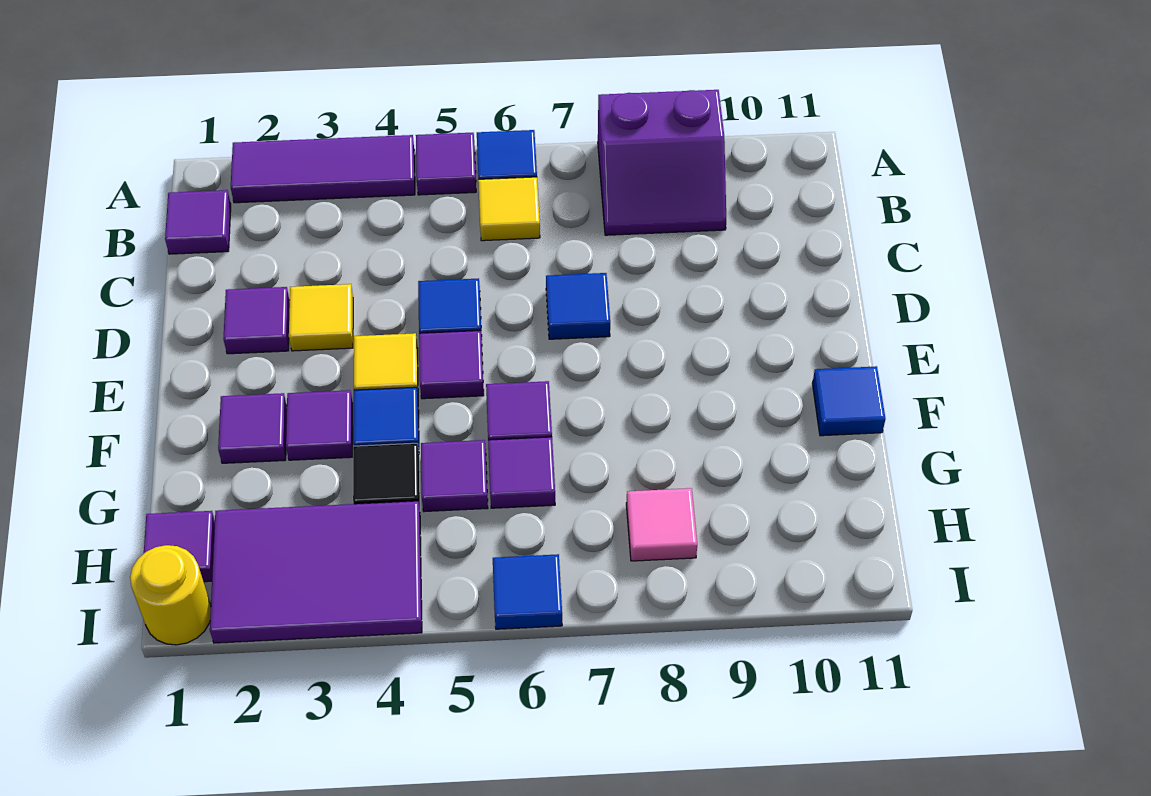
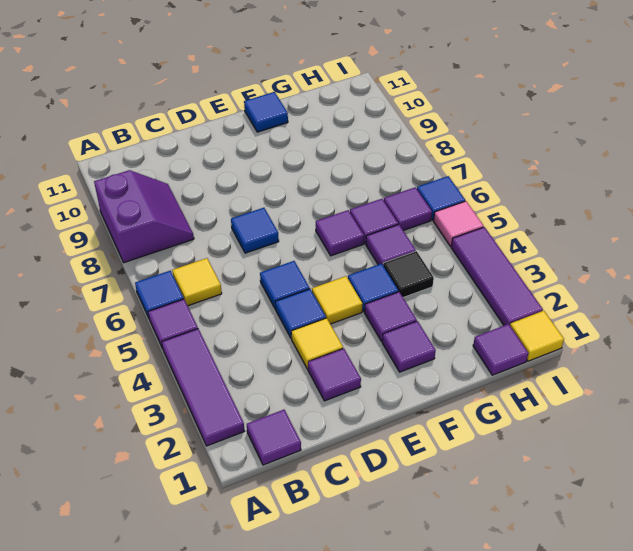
none -> blue 1x1 tile [275,289,326,338]
purple 1x1 tile [419,331,484,399] -> purple 1x1 tile moved to [384,187,432,231]
purple 2x3 tile [210,501,422,643] -> purple 1x3 tile [451,227,543,325]
pink 1x1 tile [626,488,697,561] -> pink 1x1 tile moved to [434,201,484,246]
yellow 1x1 round brick [130,545,211,645] -> yellow 1x1 tile [510,311,564,361]

